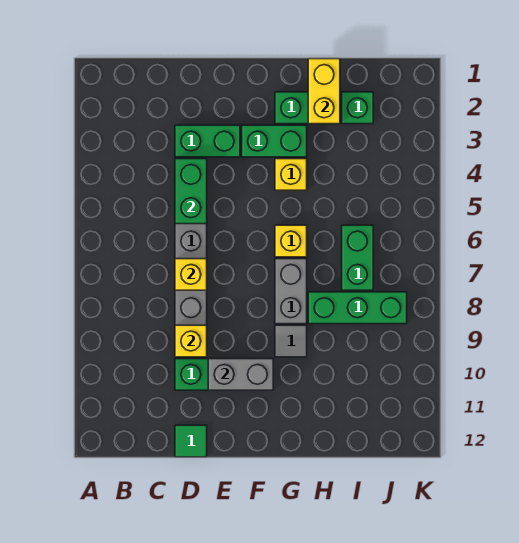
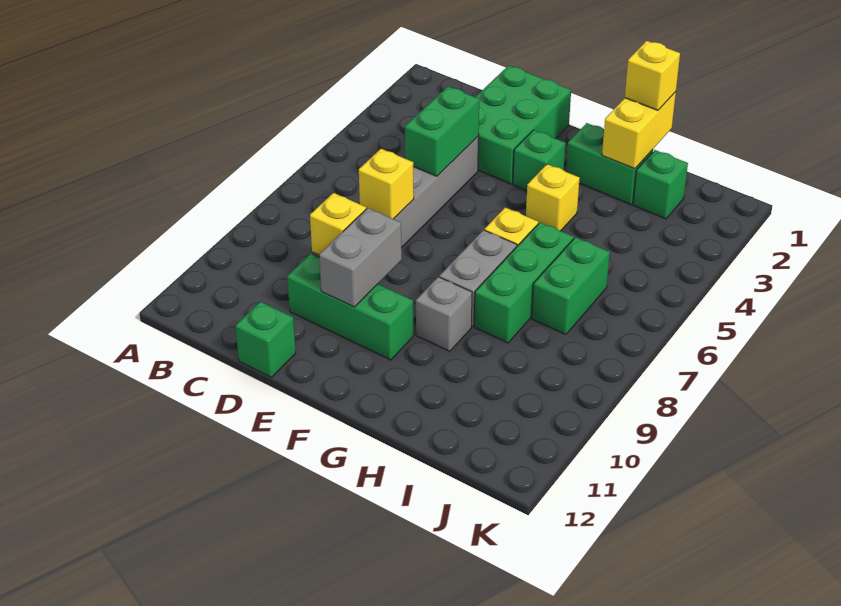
green 1x2 brick [175,125,240,157] -> green 2x3 brick [476,65,571,184]
green 1x1 tile [175,425,207,457] -> green 1x1 brick [236,302,296,377]
grey 1x2 brick [208,359,273,390] -> grey 1x2 brick turned to [319,208,402,307]
green 1x2 brick [242,125,307,157] -> green 1x1 brick [513,130,565,191]
grey 1x1 tile [275,325,307,357] -> grey 1x1 brick [416,277,472,351]
none -> yellow 1x1 brick [625,41,680,110]
green 1x3 brick [308,292,407,324] -> green 1x3 brick turned to [474,222,574,343]

